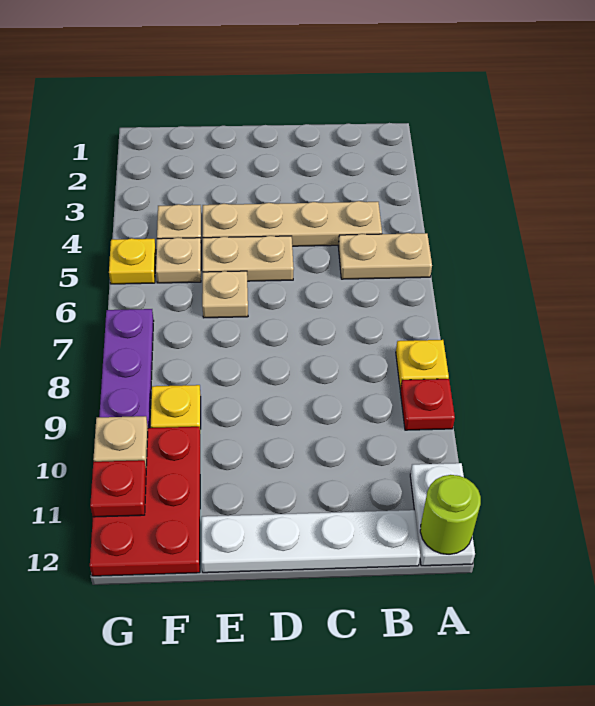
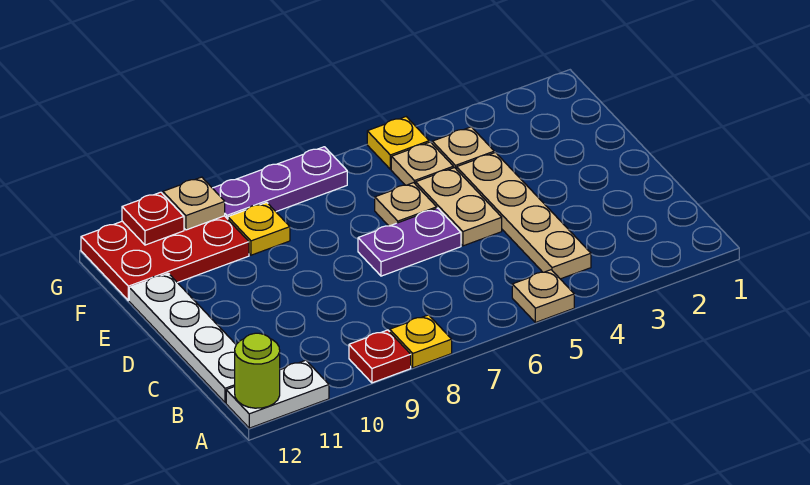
tan 1x2 plate [338,233,432,279] -> tan 1x1 plate [512,270,574,322]
none -> purple 1x2 plate [358,208,461,276]

